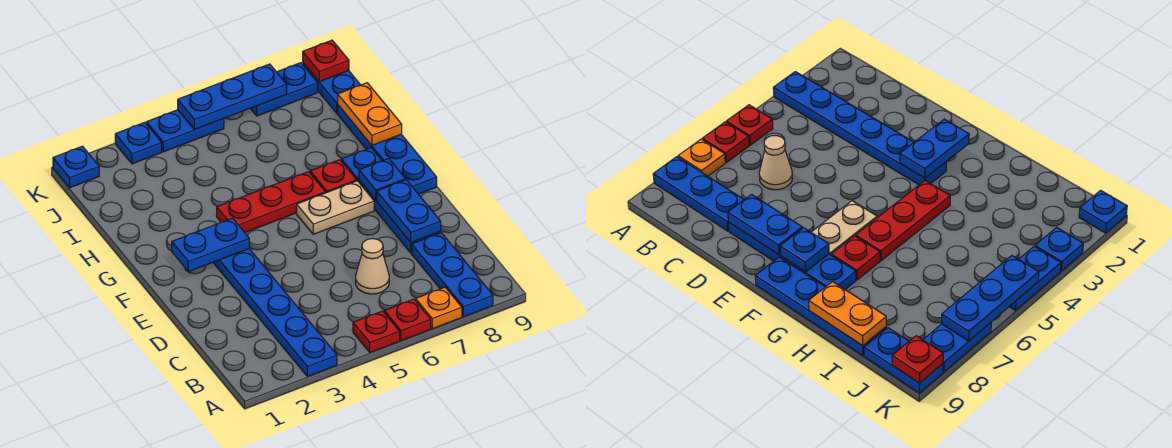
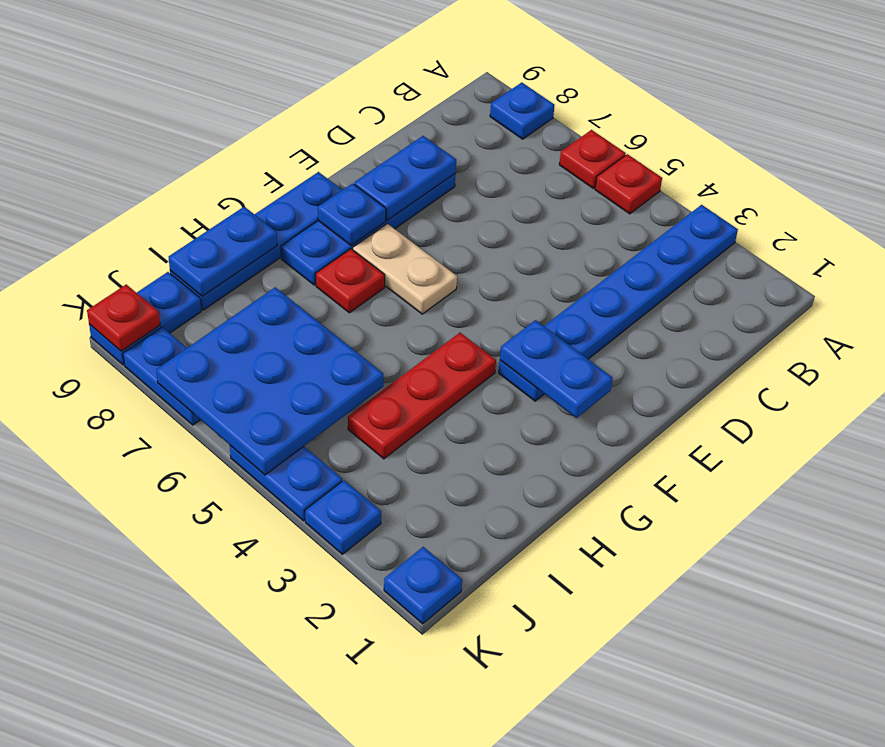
orange 1x1 plate [416,287,462,329] -> none
blue 1x3 plate [412,233,493,317] -> blue 1x1 plate [490,82,555,139]
tan 1x1 cone [356,239,389,294] -> none
red 1x3 plate [217,172,325,232] -> red 1x3 plate turned to [348,333,496,459]
orange 1x2 plate [338,83,402,145] -> blue 1x2 plate [169,207,277,296]
blue 1x3 plate [178,64,287,129] -> blue 3x3 plate [156,287,383,475]

